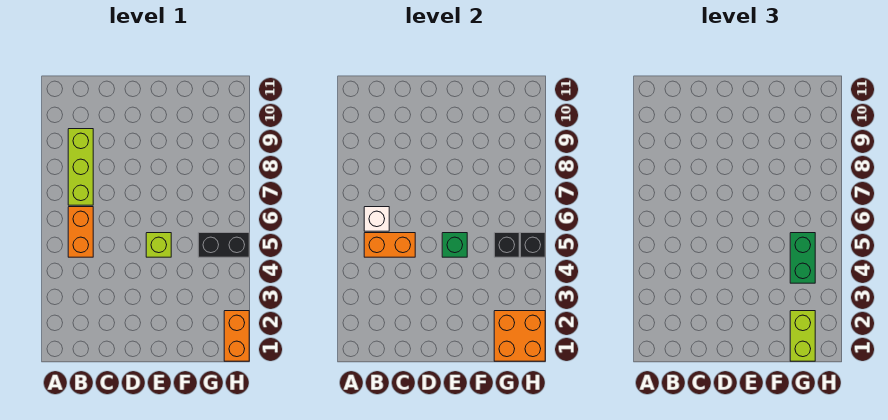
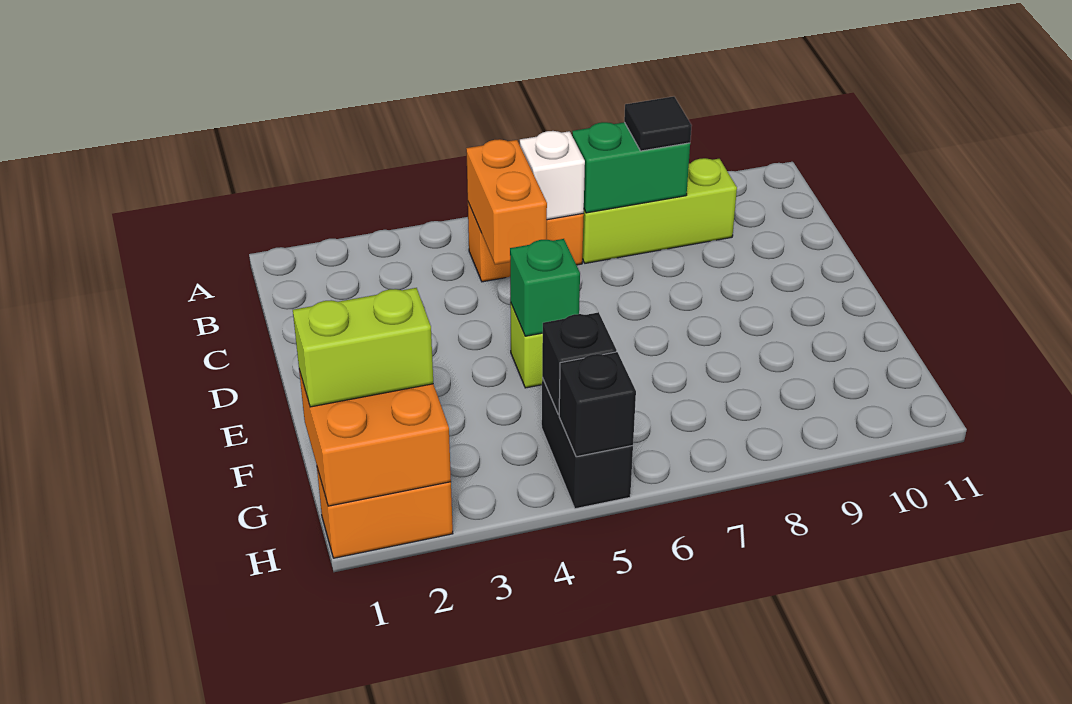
none -> black 1x1 tile [624,97,692,151]
green 1x2 brick [790,233,815,283] -> green 1x2 brick moved to [572,122,690,213]

